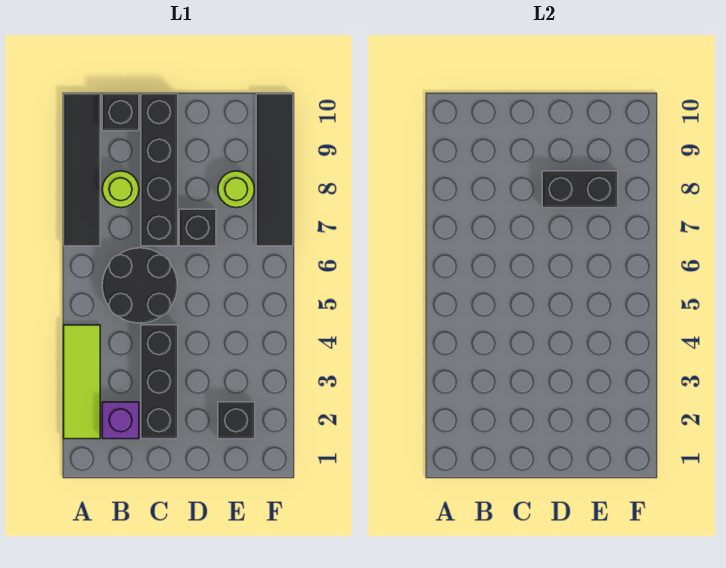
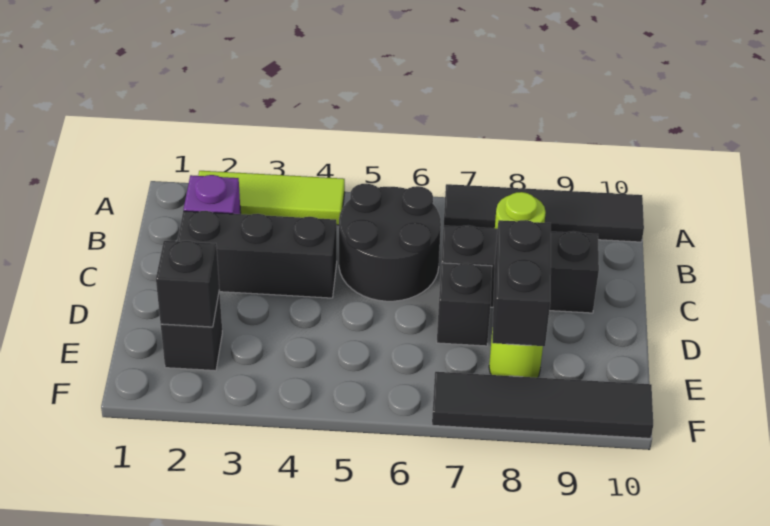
black 1x1 brick [102,94,139,131] -> black 1x1 brick moved to [156,241,219,327]
black 1x4 brick [141,94,178,246] -> black 1x3 brick [441,225,599,313]

